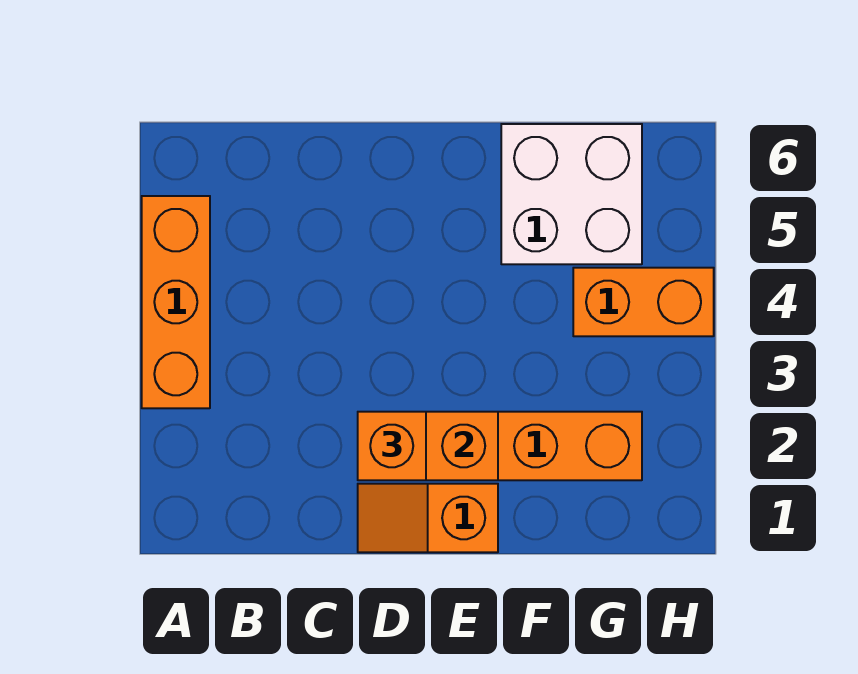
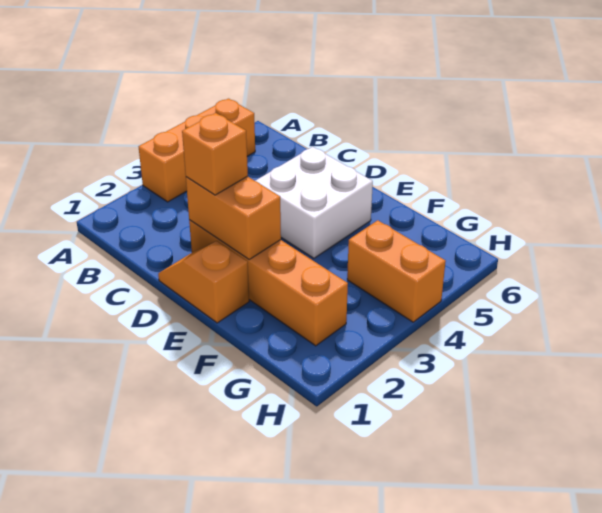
white 2x2 brick [501,124,642,264] -> white 2x2 brick moved to [255,147,373,258]

